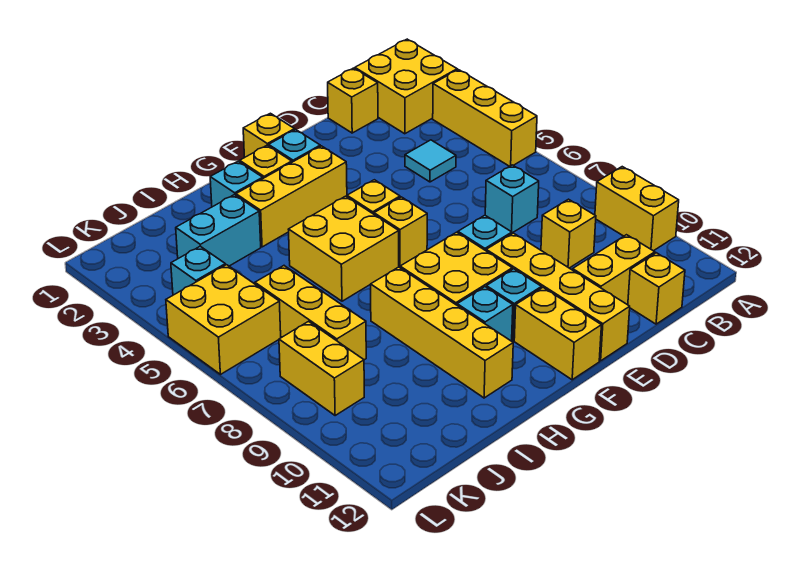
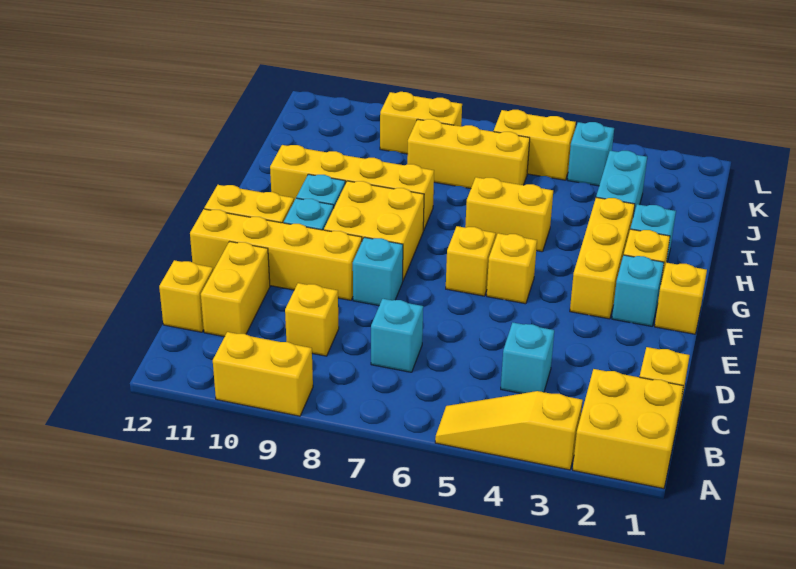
yellow 1x3 brick [433,70,537,166] -> yellow 1x3 slope [435,391,583,470]
cyan 1x1 tile [405,140,456,182] -> cyan 1x1 brick [501,323,554,394]
yellow 2x2 brick [288,196,399,301] -> yellow 1x2 brick [465,177,553,252]
yellow 2x2 brick [166,265,281,375] -> yellow 1x2 brick [494,110,576,180]

